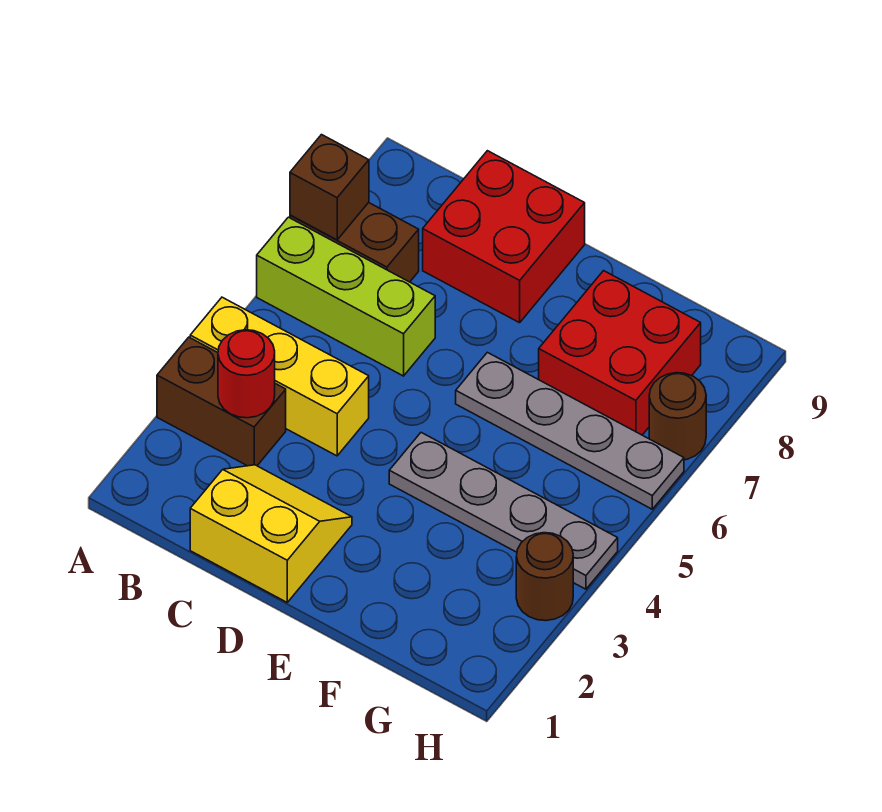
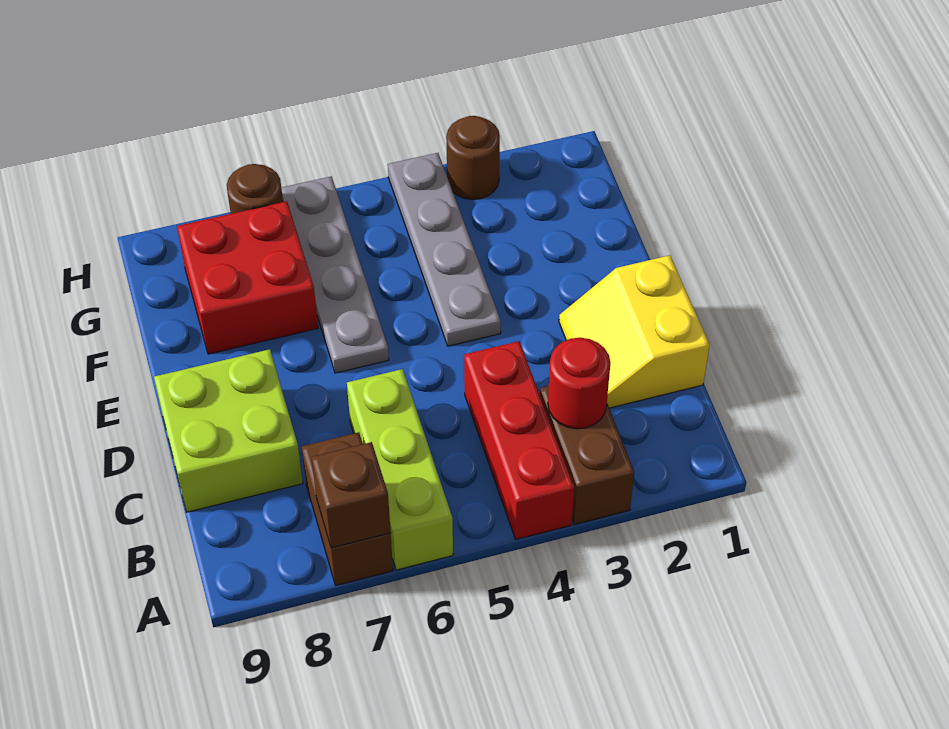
yellow 1x3 brick [190,297,369,456] -> red 1x3 brick [464,341,574,539]
red 2x2 brick [423,151,585,323] -> lime 2x2 brick [154,349,303,512]

